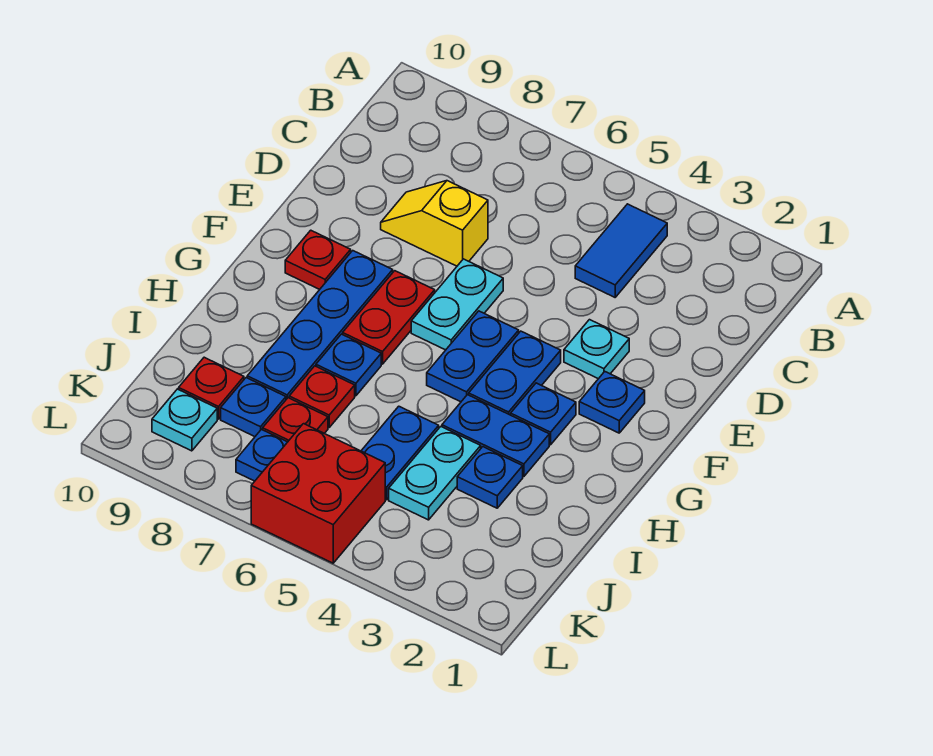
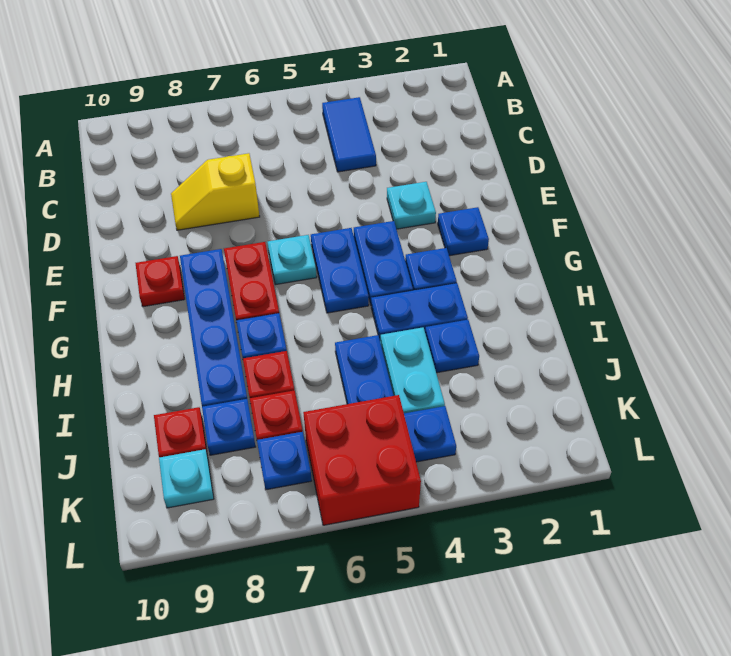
cyan 1x2 plate [411,259,503,350] -> cyan 1x1 plate [268,235,317,285]
none -> blue 1x1 plate [404,406,456,462]

